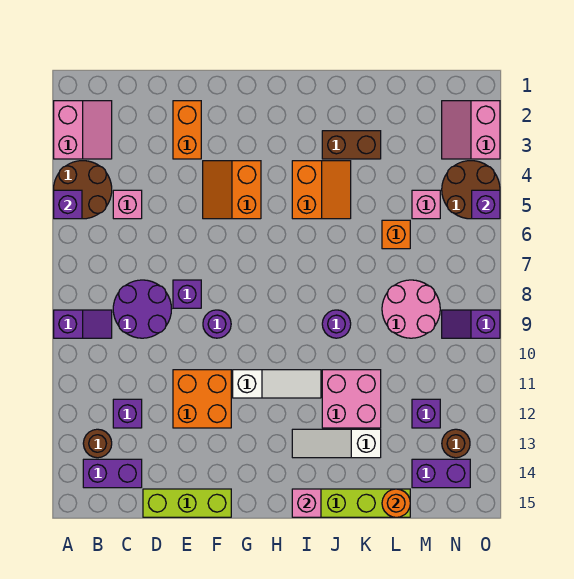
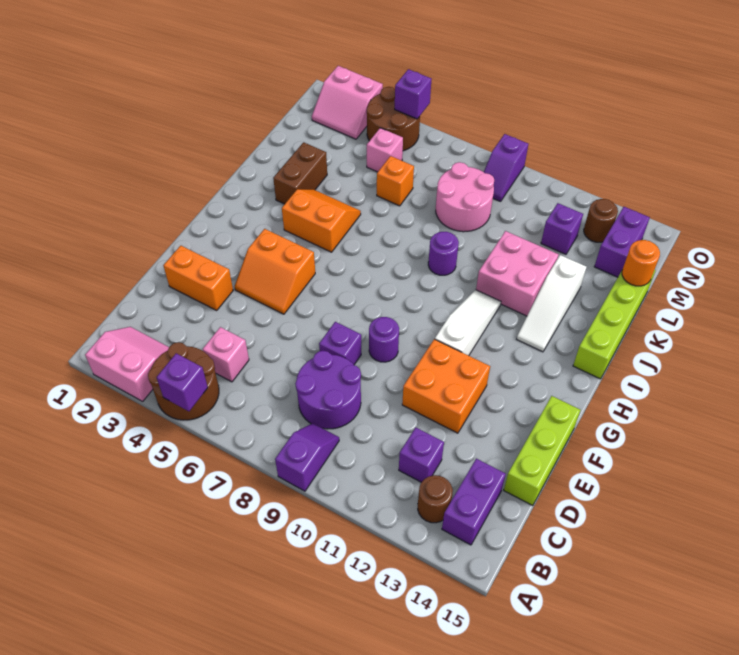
pink 1x1 brick [292,489,321,517] -> none

